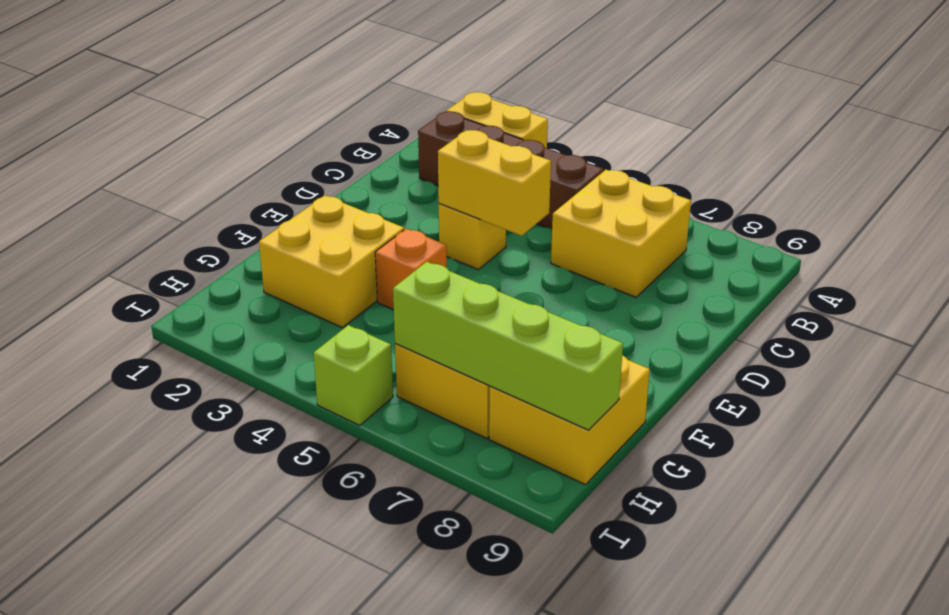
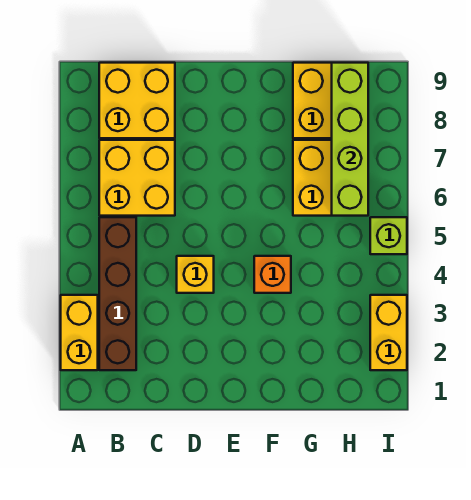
yellow 1x2 brick [438,130,551,236] -> yellow 1x2 brick moved to [370,295,407,370]
yellow 2x2 brick [259,196,404,328] -> yellow 2x2 brick moved to [99,63,175,138]

